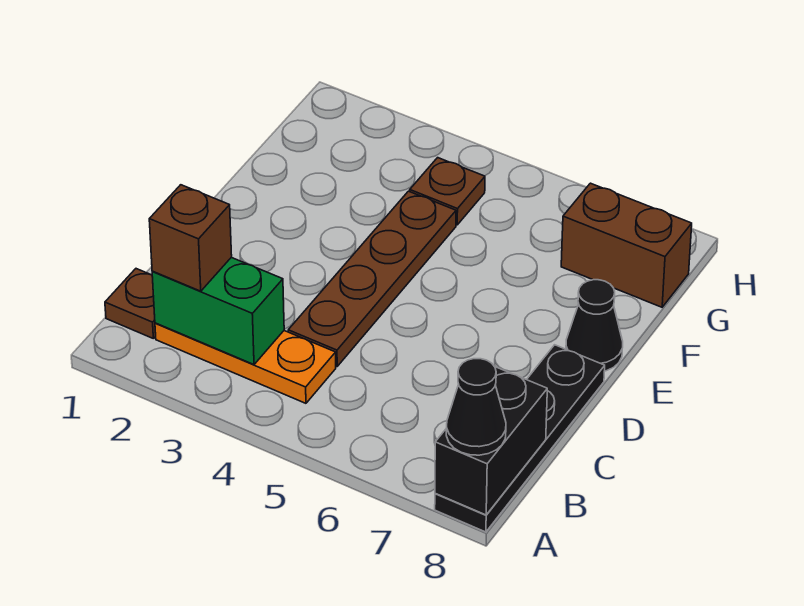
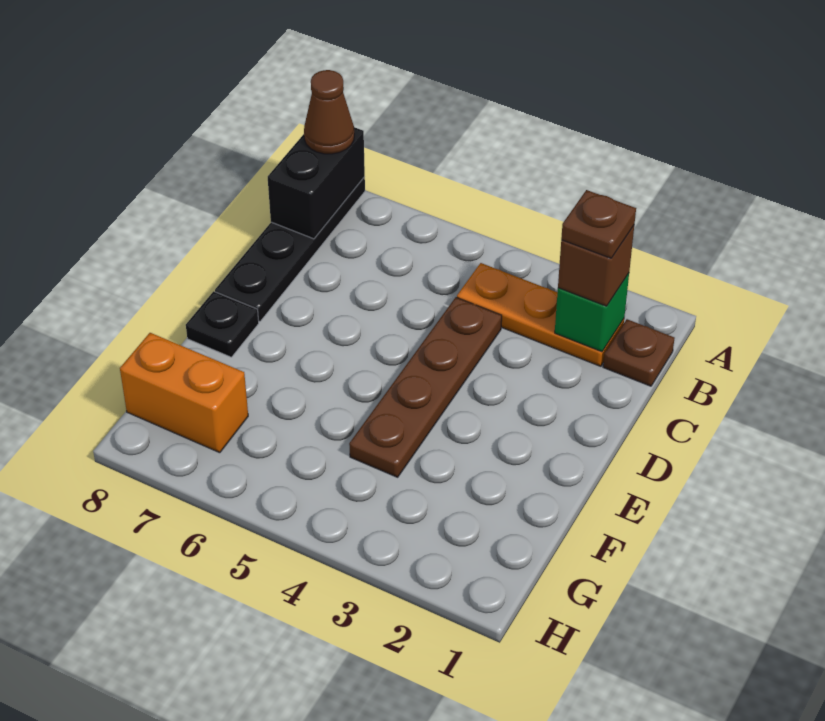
black 1x1 cone [446,359,506,455] -> brown 1x1 cone [304,70,354,154]
green 1x2 brick [152,257,284,365] -> green 1x1 brick [555,273,629,352]
black 1x1 cone [566,280,623,371] -> black 1x1 plate [186,291,259,357]
brown 1x1 plate [410,158,485,225] -> brown 1x1 plate moved to [561,190,636,258]
brown 1x2 brick [561,183,692,307] -> orange 1x2 brick [120,333,248,453]

